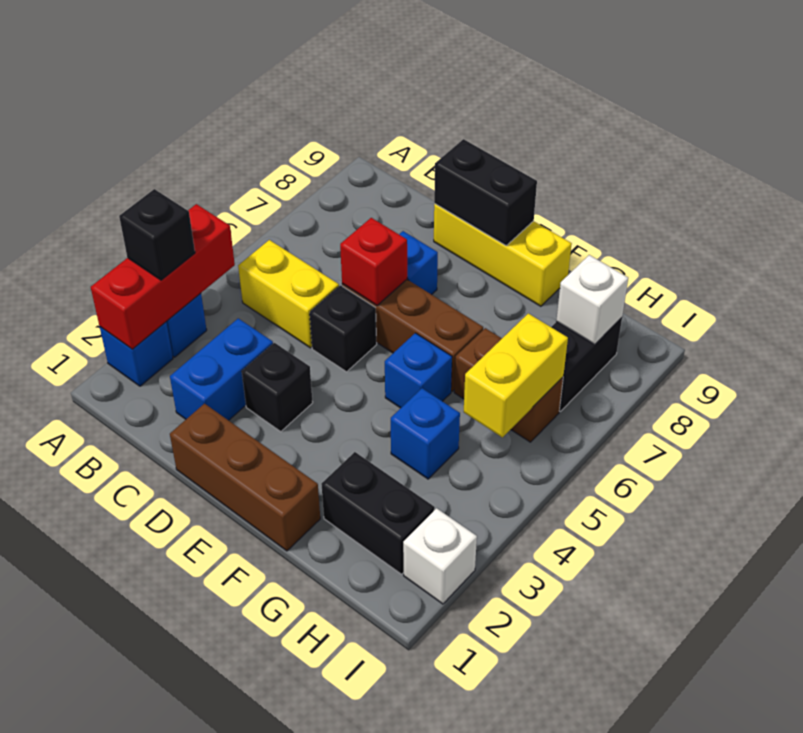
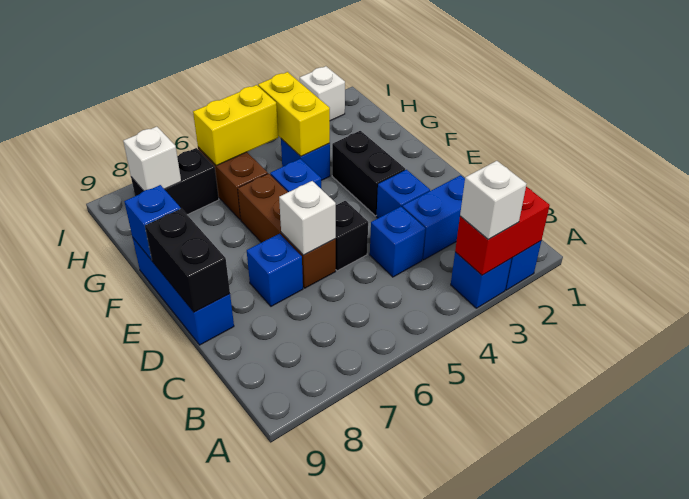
red 1x3 brick [91,204,235,349] -> red 1x2 brick [455,187,550,275]
black 1x1 brick [119,189,195,280] -> white 1x1 brick [460,161,527,239]
yellow 1x2 brick [238,240,339,348] -> yellow 1x2 brick moved to [258,72,330,156]
none -> blue 1x1 brick [370,207,425,277]
brown 1x3 brick [170,403,320,551] -> none
black 1x1 brick [242,343,313,432] -> blue 1x1 brick [376,170,430,218]
red 1x1 brick [340,218,407,305] -> white 1x1 brick [279,181,336,255]
yellow 1x3 brick [434,204,572,306] -> blue 1x3 brick [133,238,234,345]
none -> blue 1x1 brick [124,185,181,260]
black 1x2 brick [321,452,435,574] -> black 1x2 brick moved to [332,131,405,216]

